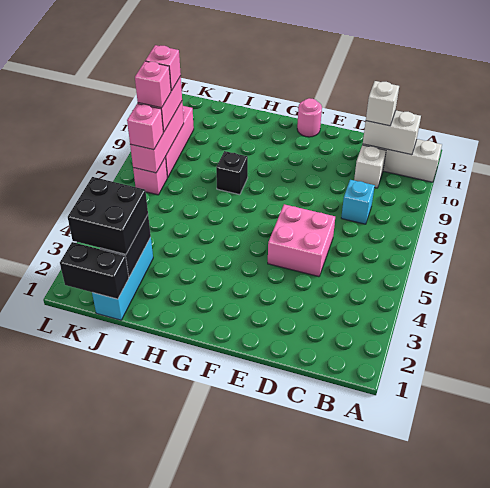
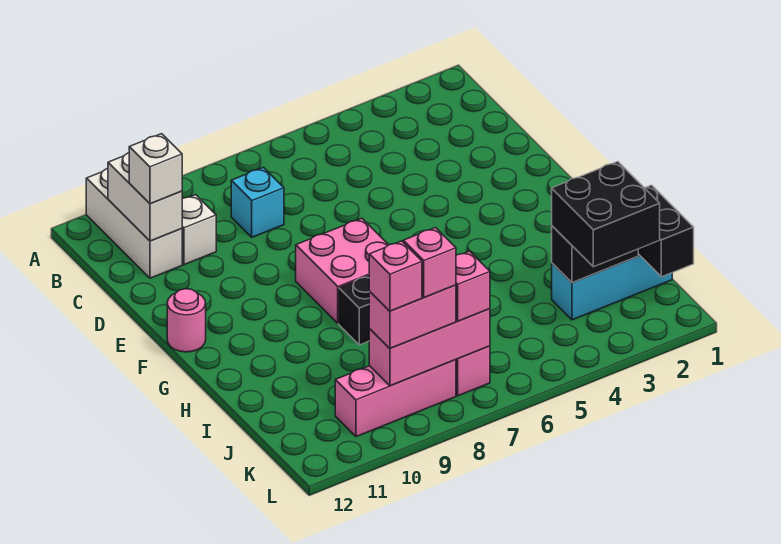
pink 2x2 brick [268,204,335,277] -> pink 2x2 brick moved to [296,218,388,323]

